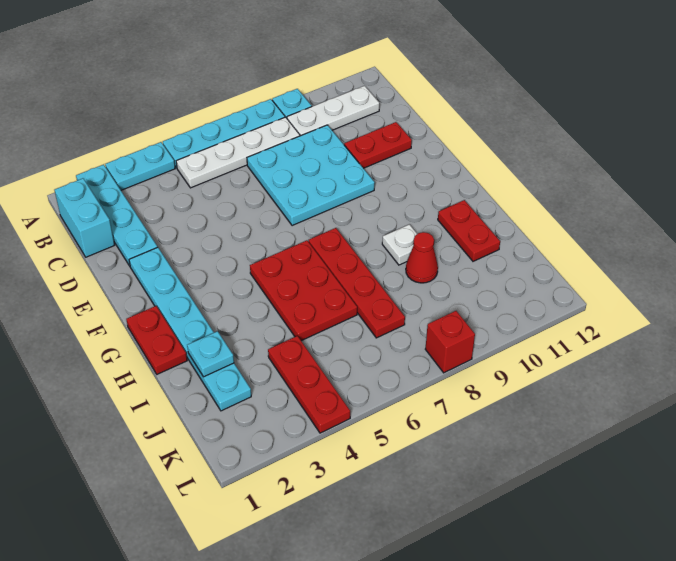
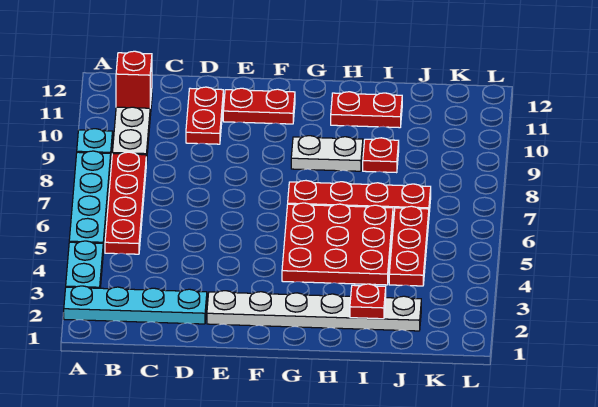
cyan 1x2 brick [55,178,114,257] -> none
white 1x4 plate [176,117,300,188] -> red 1x4 plate [105,152,146,254]
cyan 3x3 plate [247,125,375,226] -> none
cyan 1x6 plate [129,247,251,411] -> white 1x6 plate [207,291,421,331]
red 1x2 plate [126,306,187,374] -> red 1x2 plate moved to [223,88,295,124]
red 2x3 plate [250,241,357,341] -> red 3x3 plate [282,203,393,285]
white 1x1 plate [382,224,417,265] -> white 1x2 plate [291,136,363,171]
cyan 1x1 plate [187,331,234,377] -> red 1x1 plate [350,284,386,319]
red 1x1 cone [406,232,438,283] -> red 1x1 plate [363,138,399,173]
red 1x3 plate [268,336,350,433] -> red 1x3 plate turned to [389,206,429,286]
red 1x1 brick [425,311,475,373] -> red 1x1 brick moved to [116,51,152,108]

